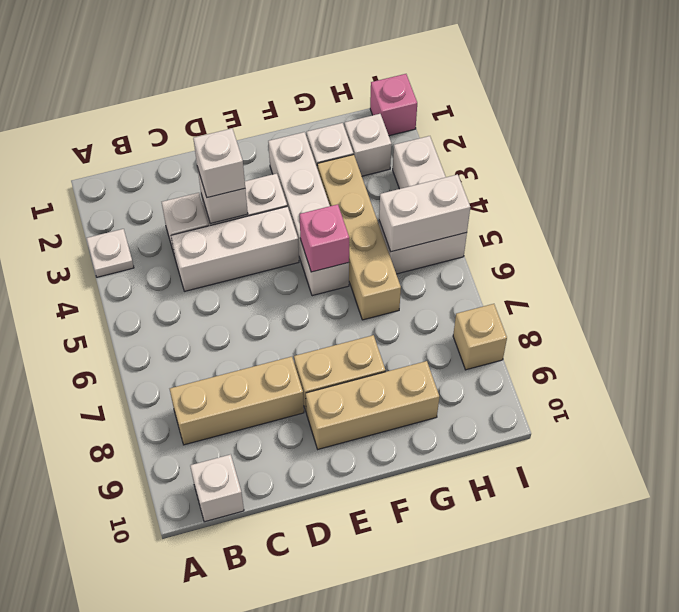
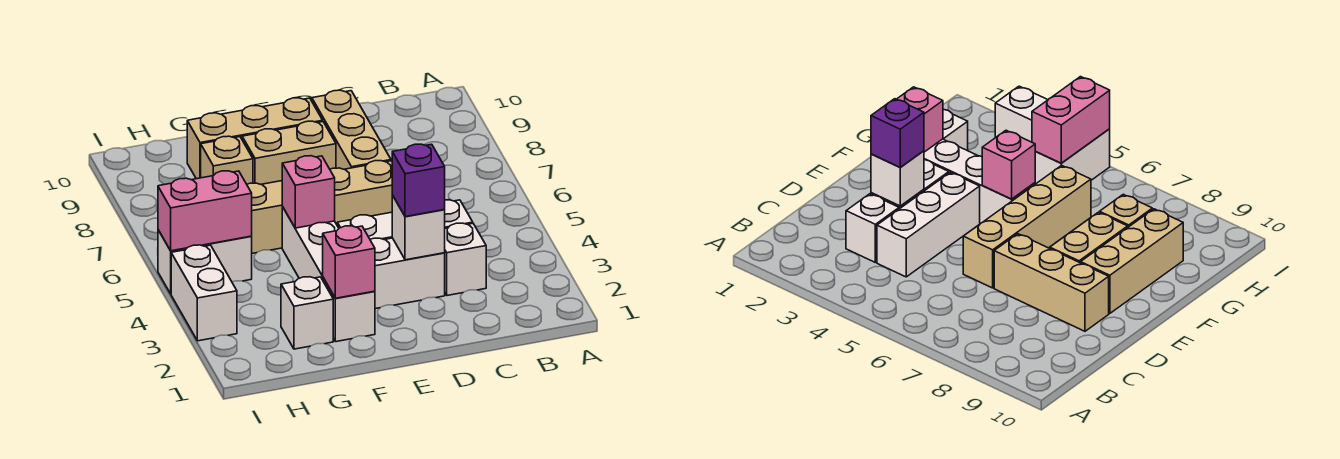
white 1x1 plate [87,229,134,277] -> none
tan 1x3 brick [170,357,304,445] -> tan 1x3 brick turned to [312,90,391,169]
white 1x1 brick [190,454,244,522] -> none
white 1x1 brick [193,128,245,198] -> purple 1x1 brick [392,144,445,217]
tan 1x4 brick [317,155,401,320] -> tan 1x4 brick turned to [247,161,392,253]
white 1x1 brick [345,114,392,176] -> none
white 1x2 brick [379,174,470,252] -> pink 1x2 brick [158,171,252,251]
pink 1x1 brick [370,74,417,136] -> pink 1x1 brick moved to [323,226,375,298]
tan 1x1 brick [453,304,507,370] -> tan 1x1 brick moved to [201,136,253,184]

